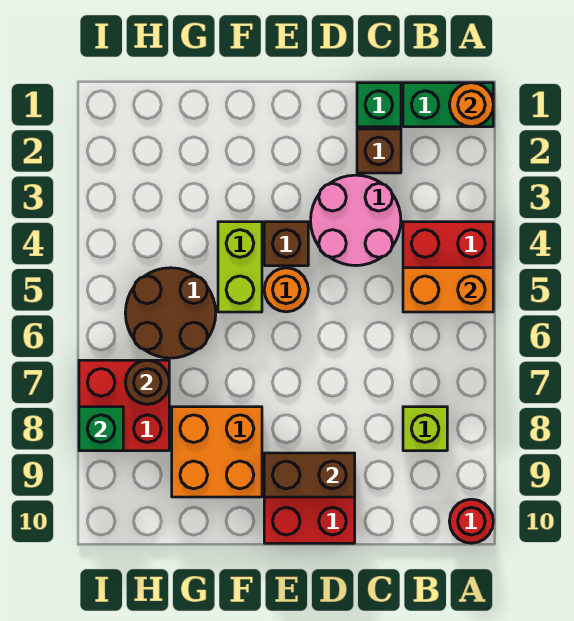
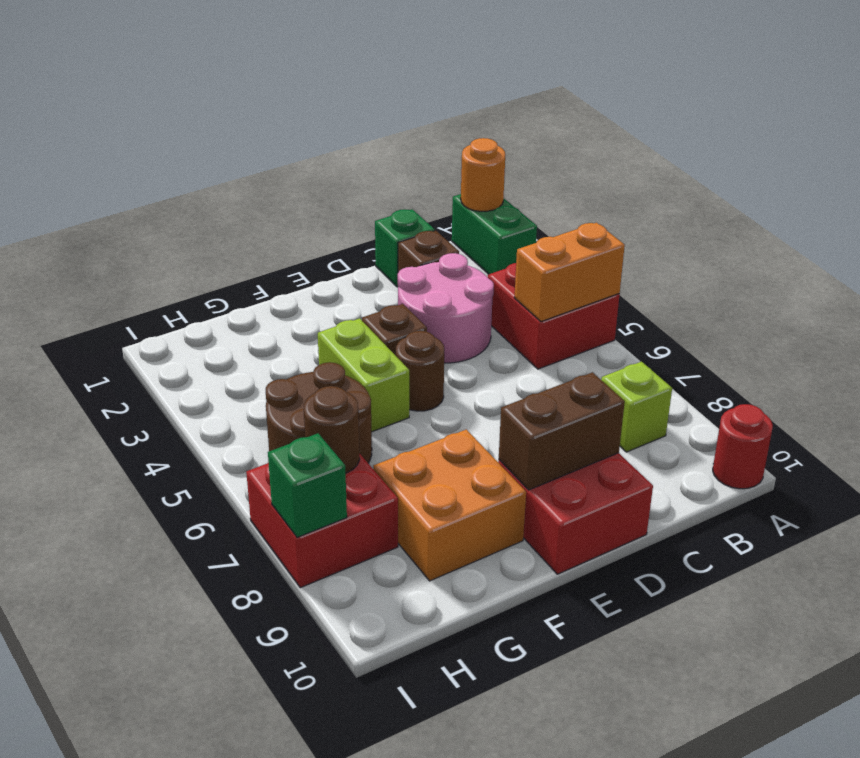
green 1x2 brick [403,83,493,127] -> green 1x2 brick turned to [452,194,537,274]
orange 1x1 round brick [264,268,308,312] -> brown 1x1 round brick [396,331,444,411]

